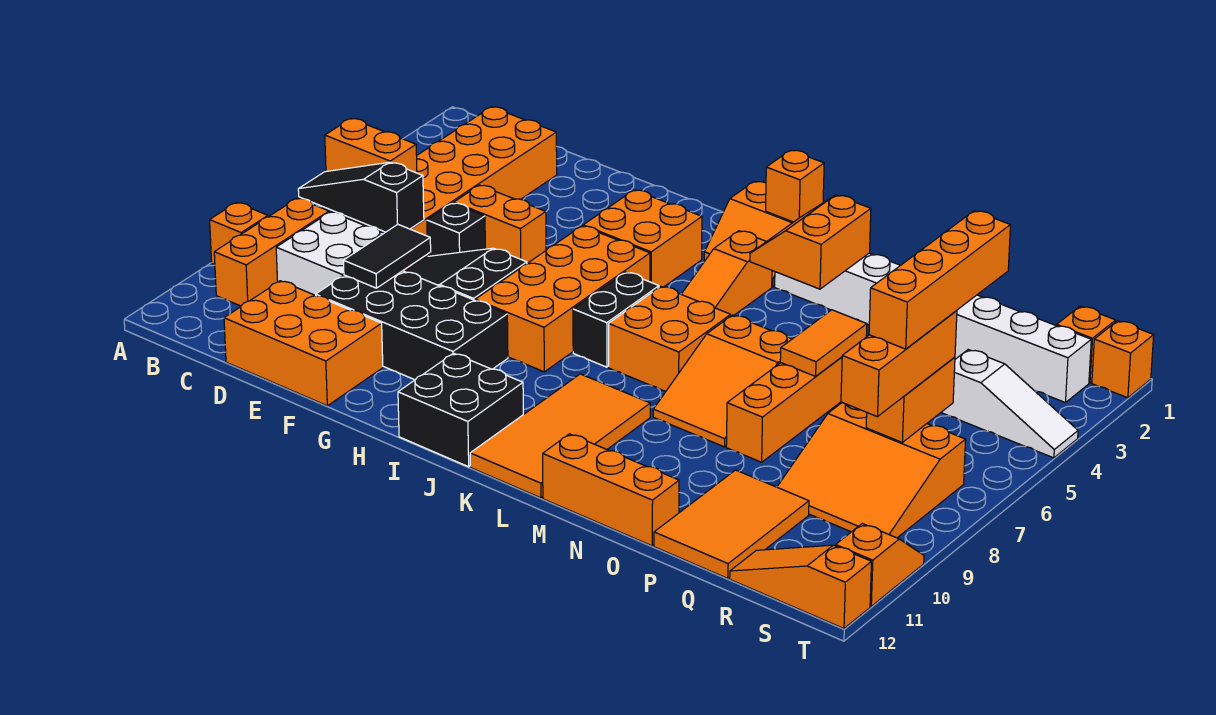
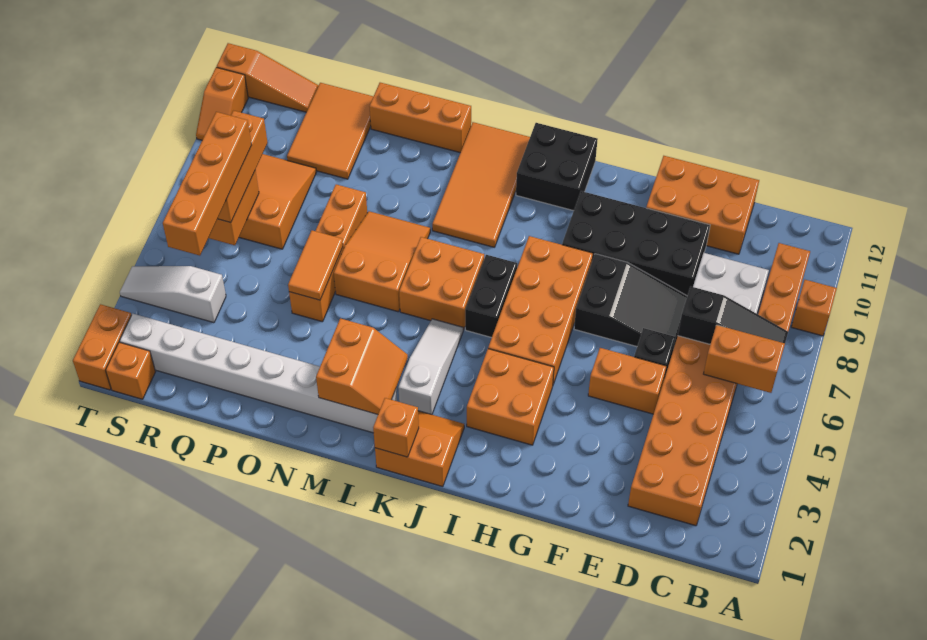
black 1x2 tile [343,224,431,288] -> none
orange 1x3 slope [681,231,772,316] -> white 1x3 slope [398,319,463,414]
orange 1x1 brick [1092,321,1154,398] -> orange 1x2 brick [73,304,131,390]

